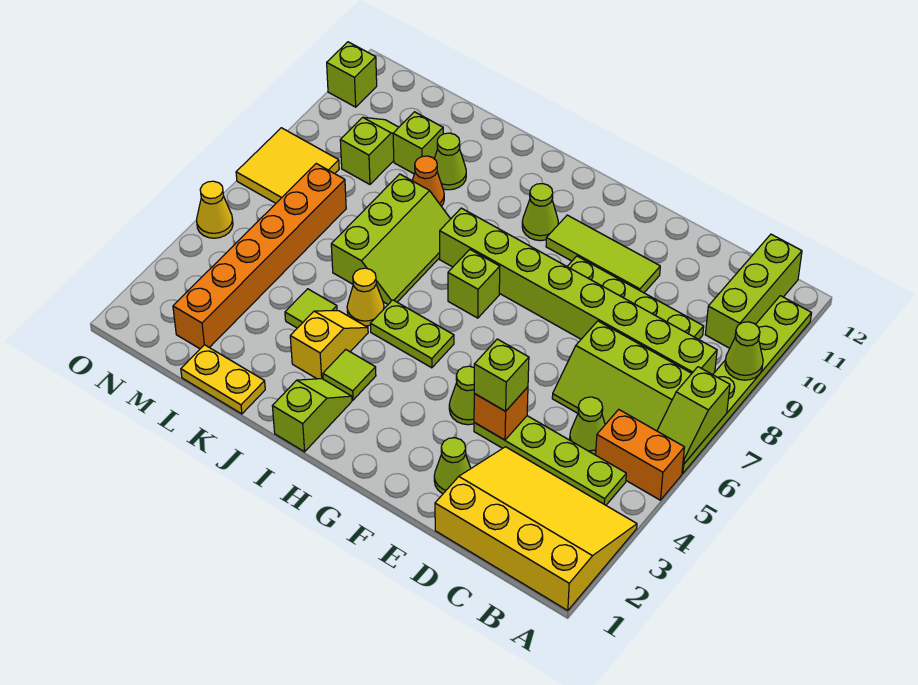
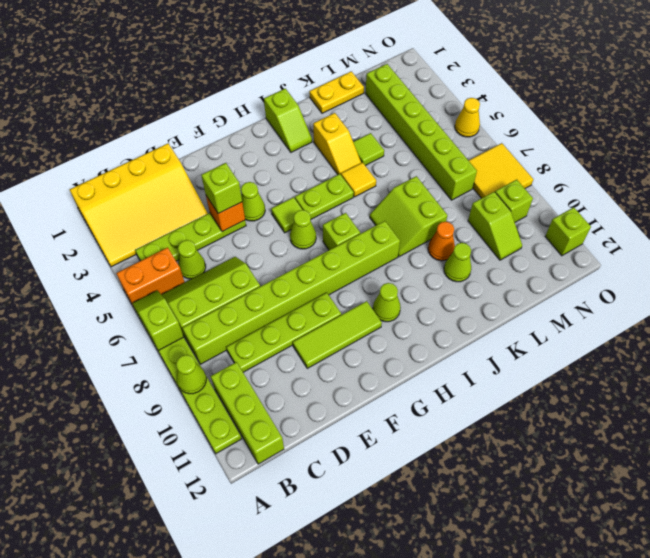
lime 1x1 cone [434,438,471,494] -> lime 1x1 cone moved to [290,210,316,249]
lime 1x1 tile [323,349,376,400] -> lime 1x1 tile moved to [271,197,302,233]
yellow 1x1 cone [347,268,384,326] -> yellow 1x1 tile [341,163,376,197]
lime 2x3 slope [331,174,450,304] -> lime 2x2 slope [370,176,447,257]
lime 1x1 brick [393,112,443,174] -> lime 1x1 brick moved to [495,180,533,222]
orange 1x6 brick [173,164,346,349] -> lime 1x6 brick [365,64,477,200]

